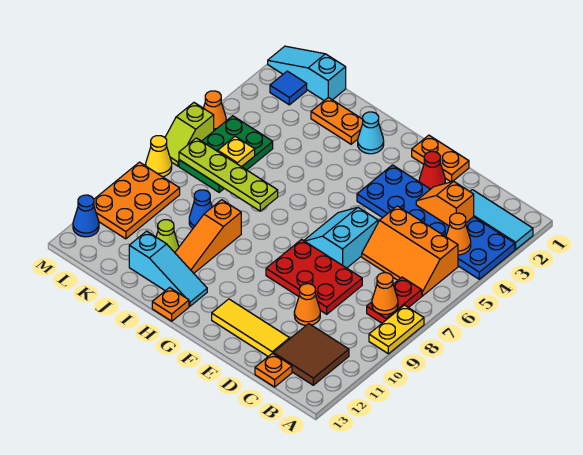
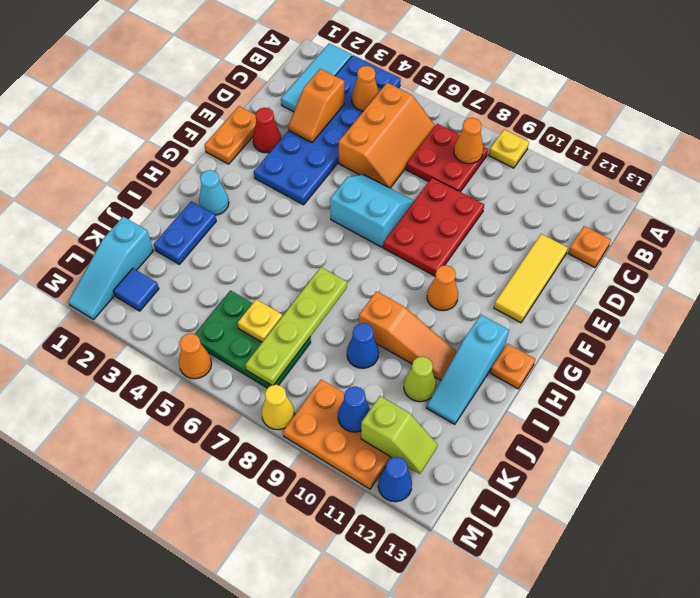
yellow 1x2 plate [369,305,424,354] -> yellow 1x1 plate [489,130,529,168]
red 1x2 plate [367,277,422,323] -> red 2x2 plate [406,124,488,192]
brown 2x2 tile [273,324,349,385] -> none
orange 1x1 cone [294,284,320,325] -> orange 1x1 cone moved to [427,265,458,311]
cyan 2x2 slope [304,207,378,268] -> cyan 2x2 slope turned to [330,174,414,247]
cyan 1x3 slope [129,231,207,306] -> cyan 1x3 slope turned to [427,315,509,424]
orange 1x2 plate [311,97,363,144] -> blue 1x2 plate [154,201,216,264]
none -> blue 1x1 cone [338,386,370,432]
lime 1x2 slope [165,103,214,166] -> lime 1x2 slope moved to [361,396,438,474]

